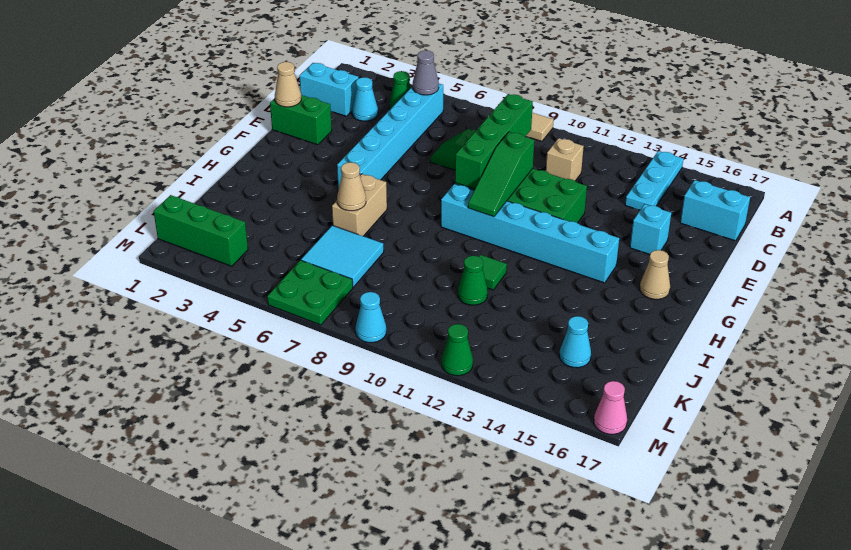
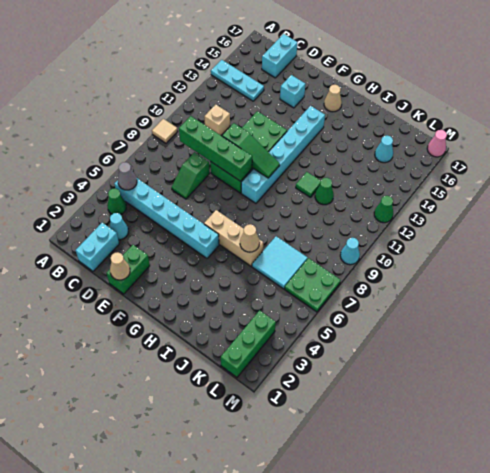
tan 1x2 brick [332,174,387,236] -> tan 1x3 brick [204,210,263,266]

